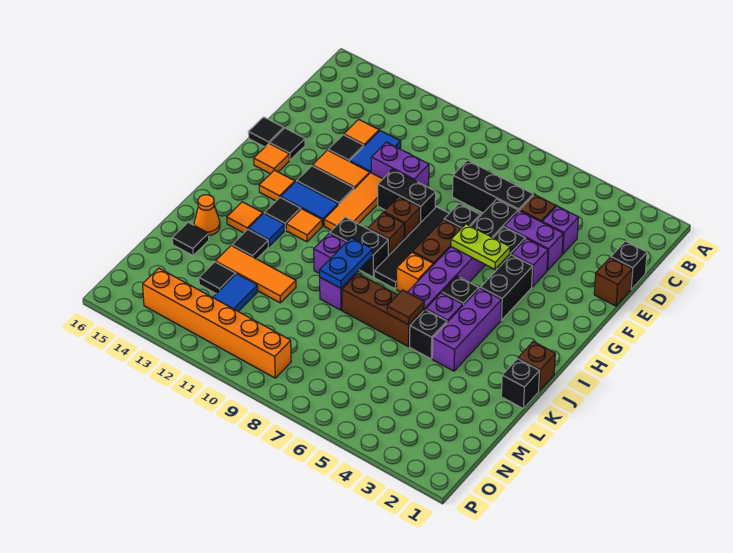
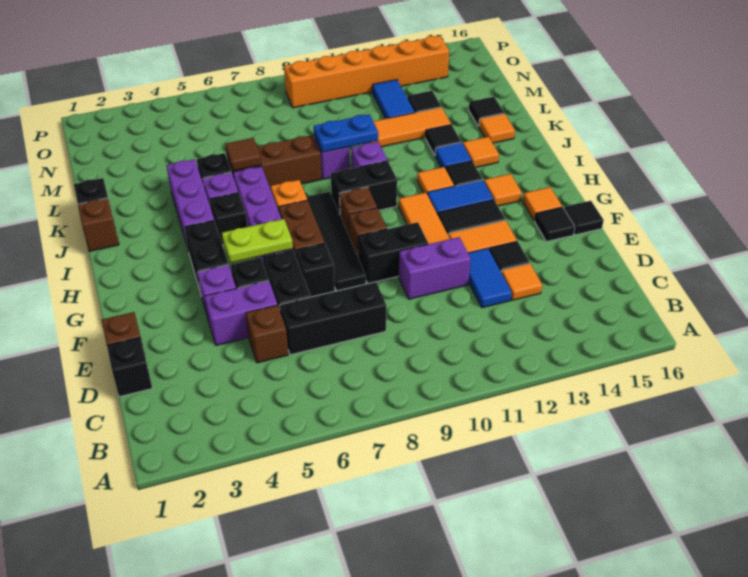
purple 1x1 brick [542,206,578,254] -> none
blue 1x2 plate [320,238,372,288] -> blue 1x2 plate turned to [314,114,378,152]
orange 1x1 cone [194,195,220,236] -> orange 1x1 tile [479,114,515,143]

